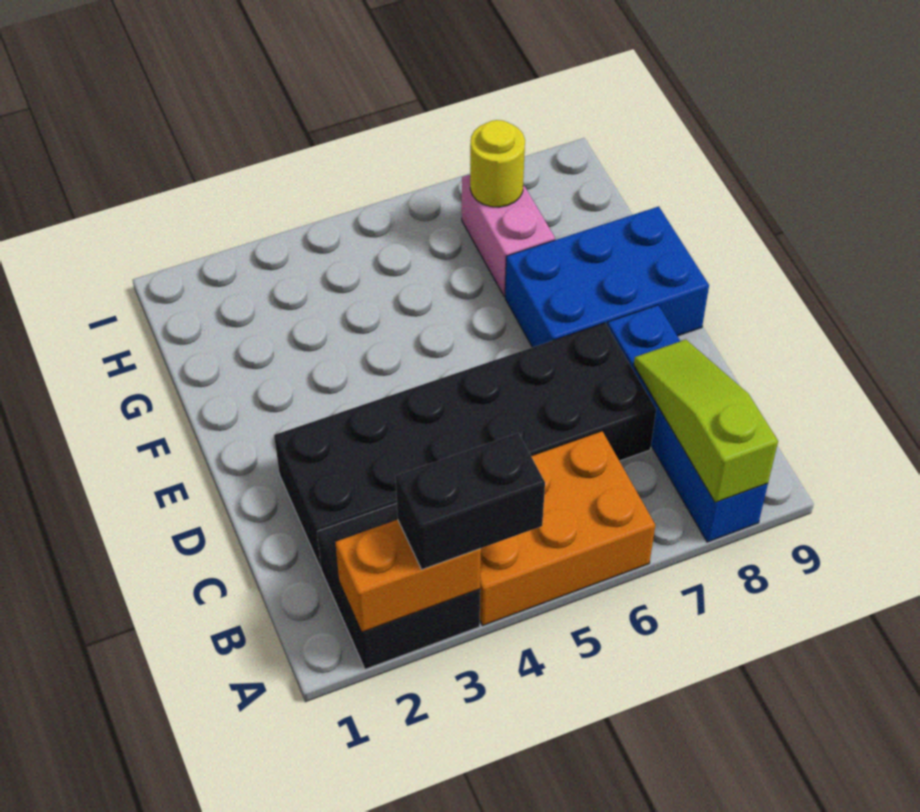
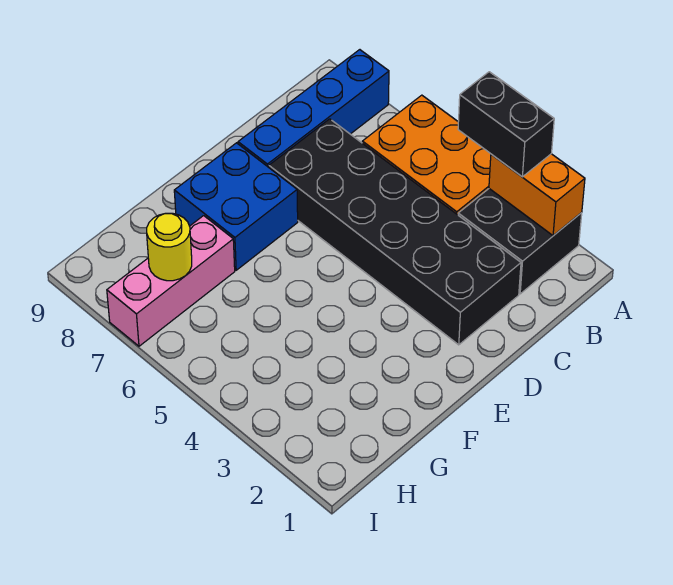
lime 1x3 slope [634,340,778,502] -> none
blue 2x3 brick [505,206,709,347] -> blue 2x2 brick [174,143,298,270]
pink 1x2 brick [462,175,555,297] -> pink 1x3 brick [107,216,235,346]

